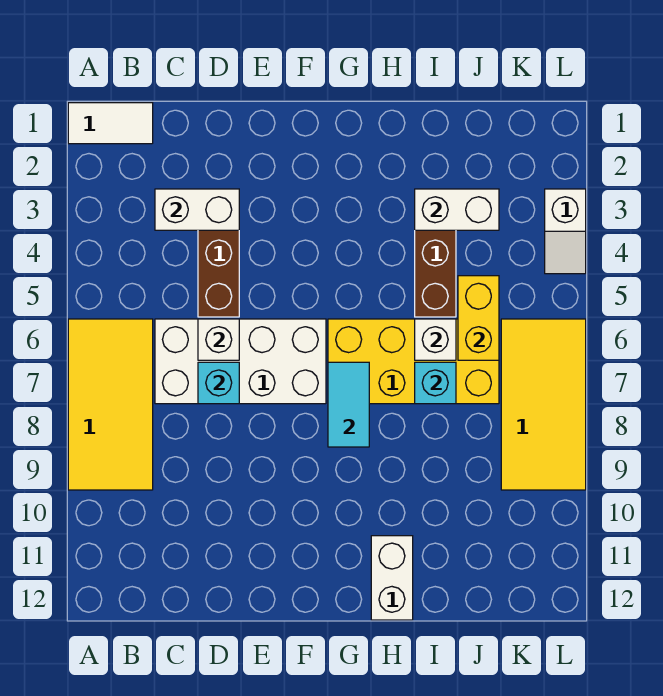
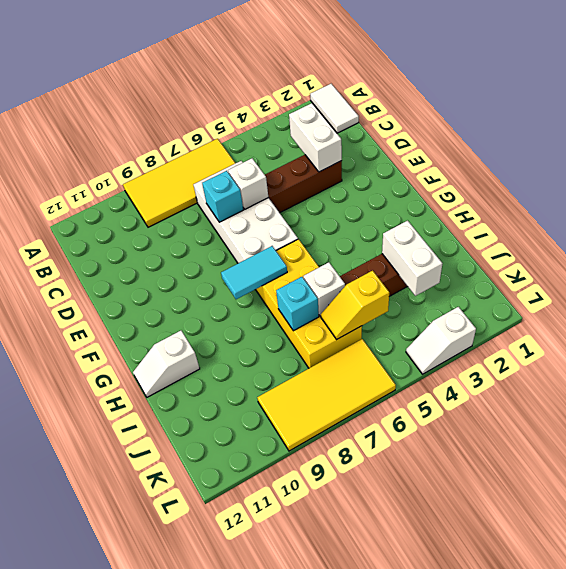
white 1x2 brick [371,536,413,620] -> white 1x2 slope [133,331,200,397]
yellow 1x2 brick [458,276,499,360] -> yellow 1x2 slope [321,271,389,340]

